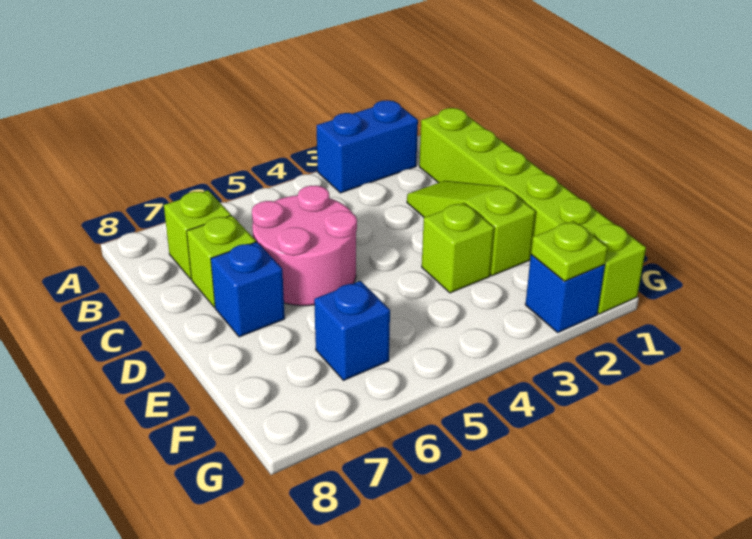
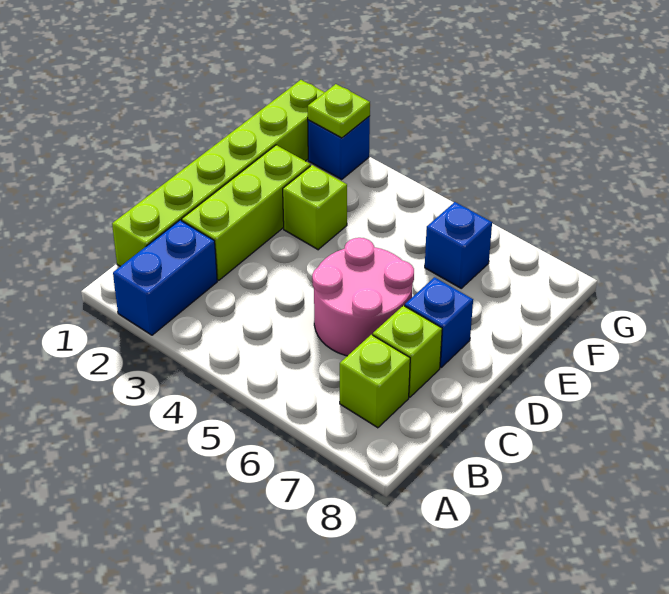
blue 1x2 brick [317,100,418,193] -> blue 1x2 brick turned to [113,220,217,335]
lime 1x3 slope [407,181,536,276] -> lime 1x3 brick [182,145,310,280]

